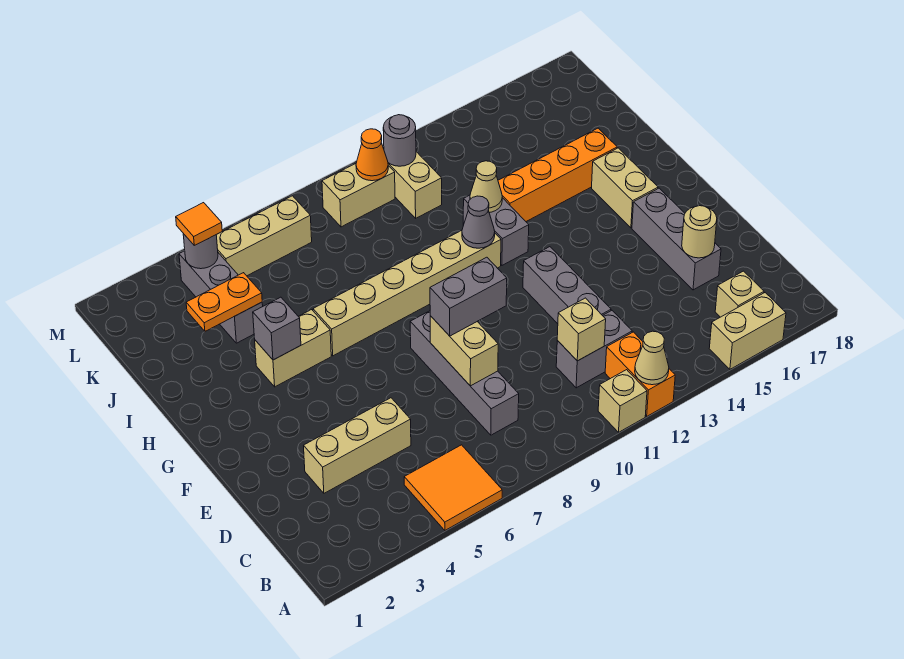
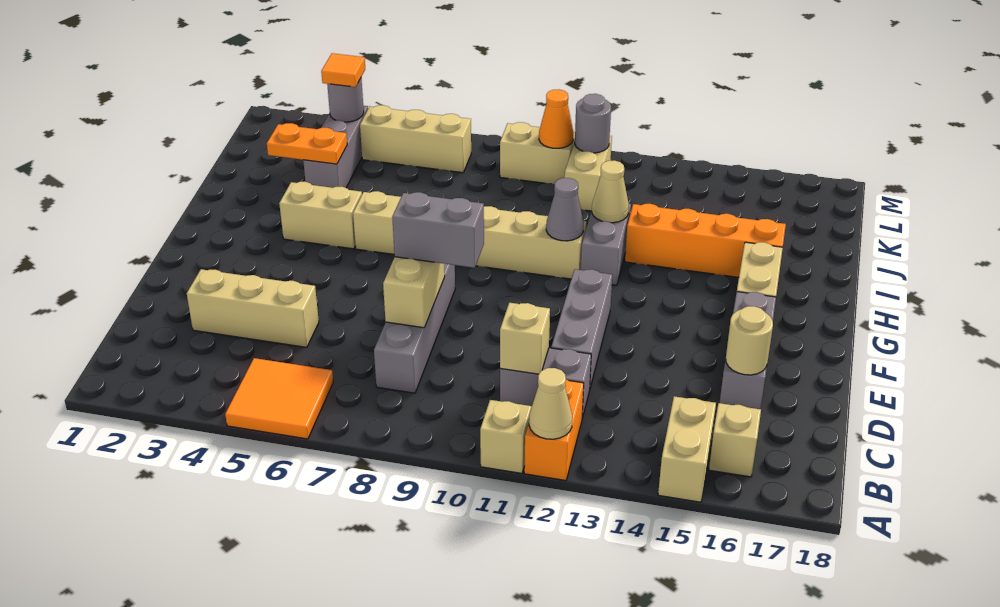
tan 1x2 brick [709,293,786,369] -> tan 1x2 brick turned to [658,396,716,502]
grey 1x1 brick [253,297,301,360] -> none

